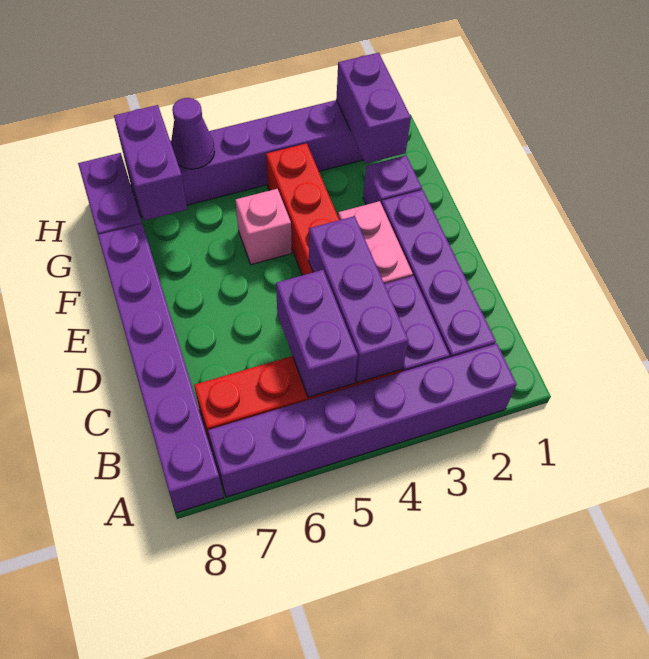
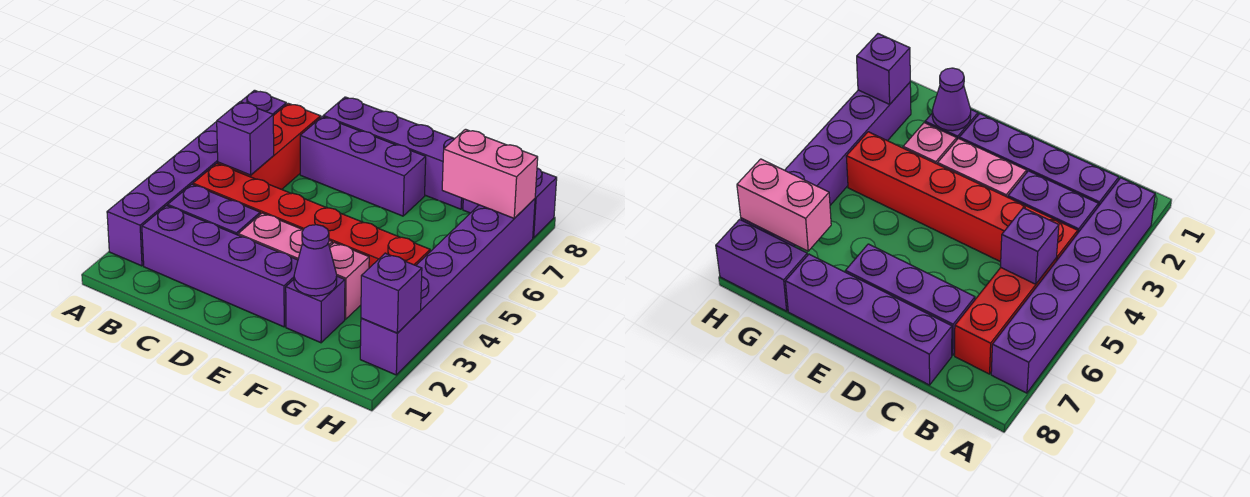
purple 1x6 brick [98,224,224,513] -> purple 1x4 brick [323,97,463,209]
purple 1x3 brick [309,216,408,383] -> purple 1x3 brick moved to [300,116,426,216]
purple 1x2 brick [276,270,358,397] -> purple 1x1 brick [217,102,274,175]
pink 1x1 brick [236,189,291,265] -> pink 1x1 brick moved to [330,243,369,319]
purple 1x2 brick [336,53,411,164] -> purple 1x1 brick [361,253,422,333]
purple 1x2 brick [114,105,187,221] -> pink 1x2 brick [442,129,538,218]
purple 1x1 cone [171,98,215,169] -> purple 1x1 cone moved to [294,225,337,296]

